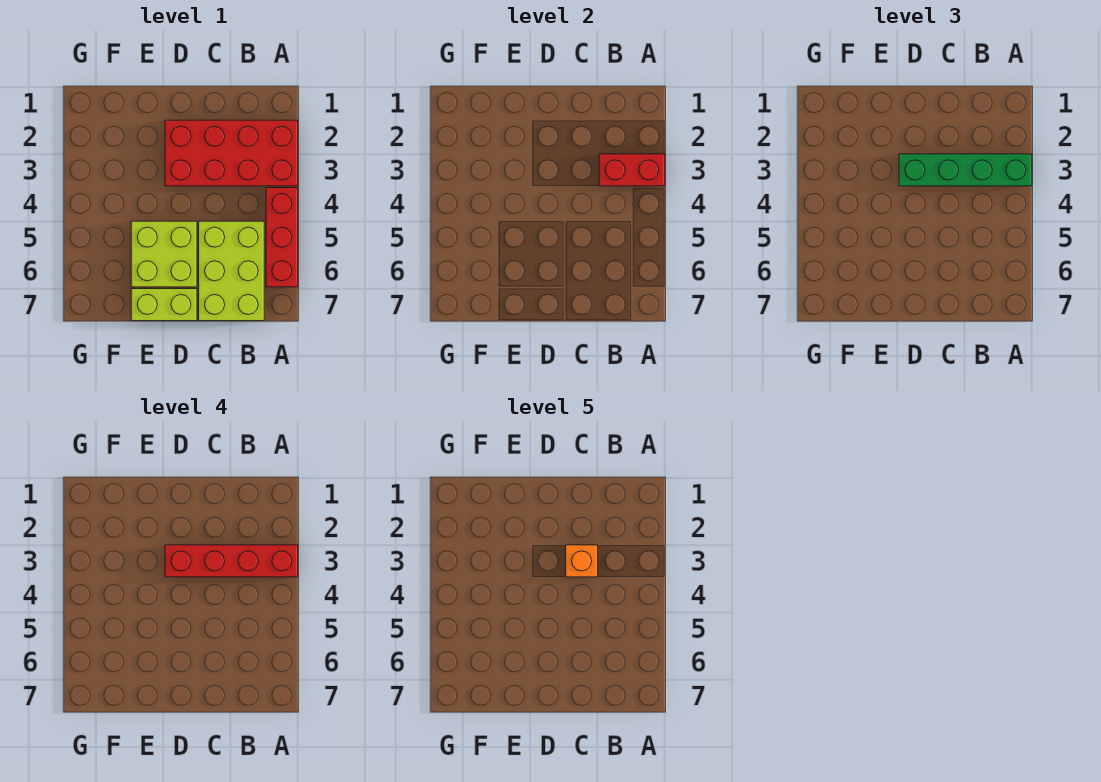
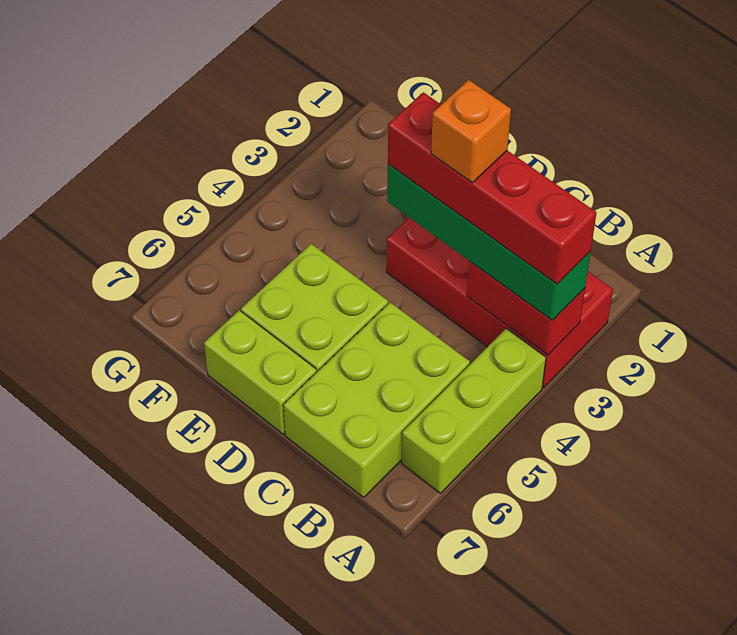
red 1x3 brick [266,188,298,287] -> lime 1x3 brick [401,328,546,493]

